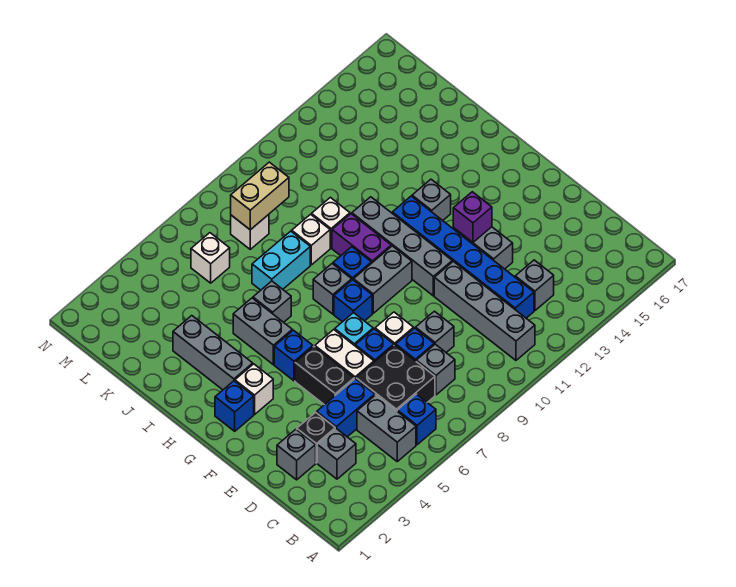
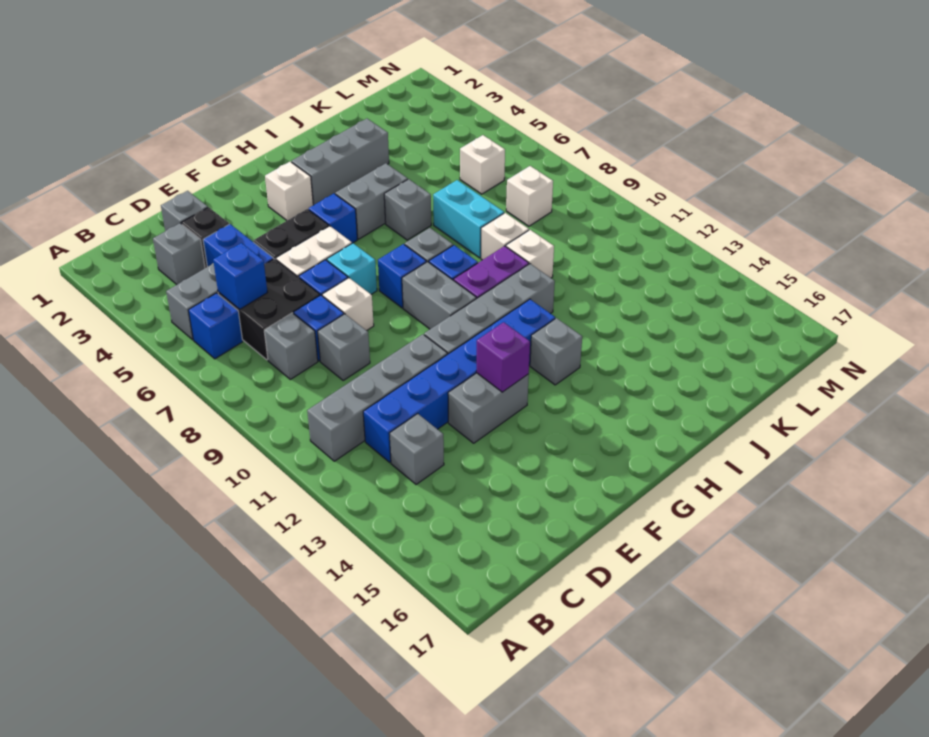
blue 1x1 brick [215,381,254,431] -> blue 1x1 brick moved to [213,243,268,309]
tan 1x2 brick [231,162,289,230] -> none

